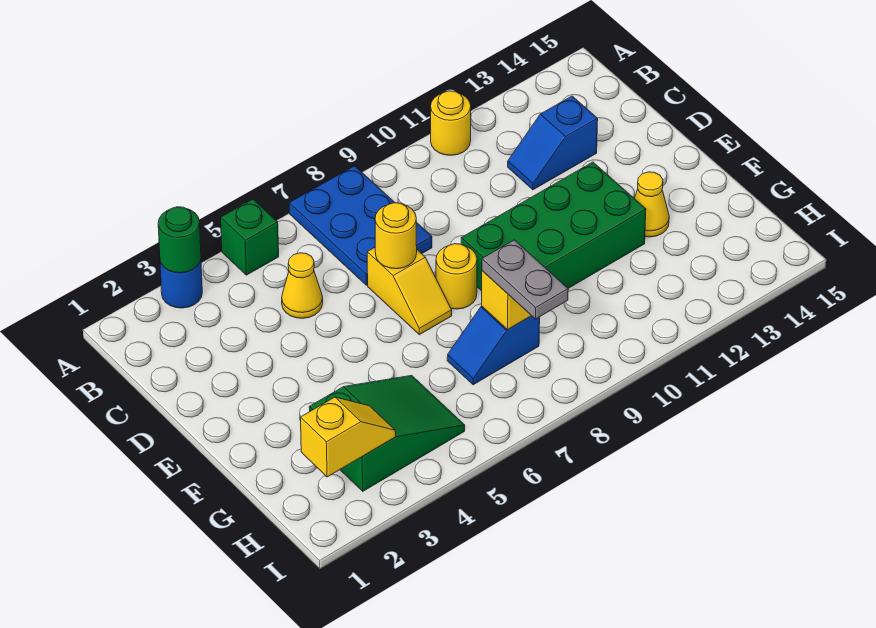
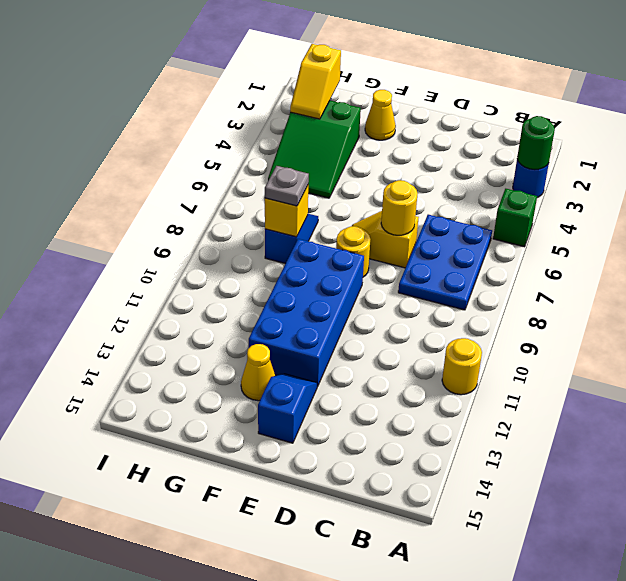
blue 2x3 plate [289,166,432,285] -> blue 2x3 plate turned to [398,215,492,310]
yellow 1x1 cone [282,253,323,318] -> yellow 1x1 cone moved to [365,90,396,140]
blue 1x2 slope [508,96,598,190] -> blue 1x2 slope moved to [258,374,318,443]
green 2x4 brick [461,162,646,291] -> blue 2x4 brick [249,239,364,386]
grey 1x2 plate [482,240,568,319] -> grey 1x1 plate [265,166,309,206]

